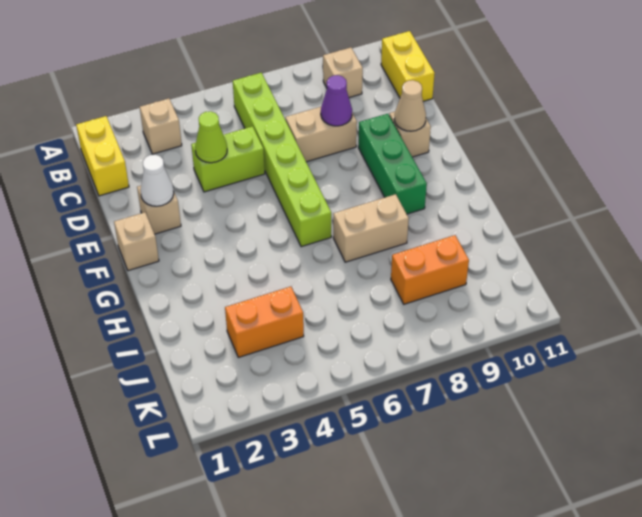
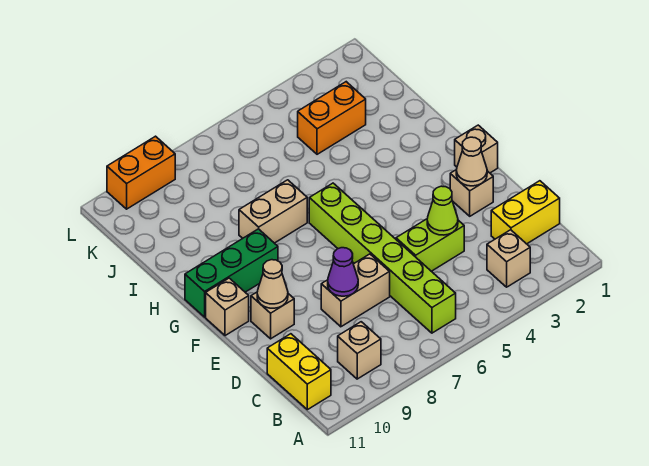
yellow 1x2 brick [76,116,129,196] -> yellow 1x2 brick turned to [491,181,560,244]
white 1x1 cone [140,155,174,206] -> tan 1x1 cone [456,137,487,186]
green 1x3 brick [358,114,427,214] -> green 1x3 brick turned to [185,229,278,317]
none -> tan 1x1 brick [206,278,249,336]
orange 1x2 brick [391,235,469,304] -> orange 1x2 brick moved to [107,136,175,209]

